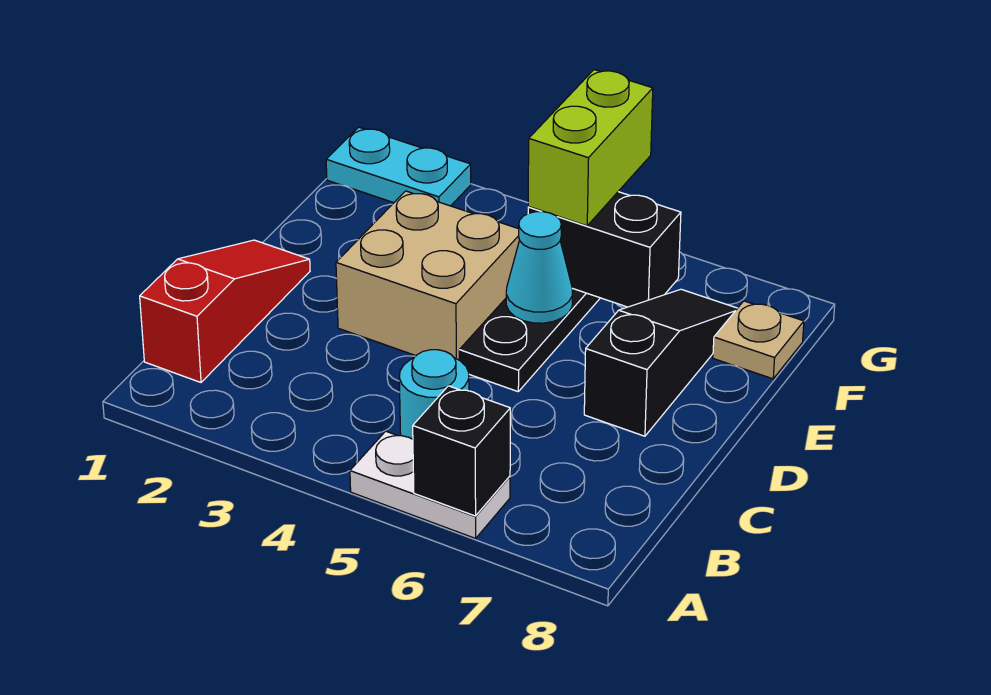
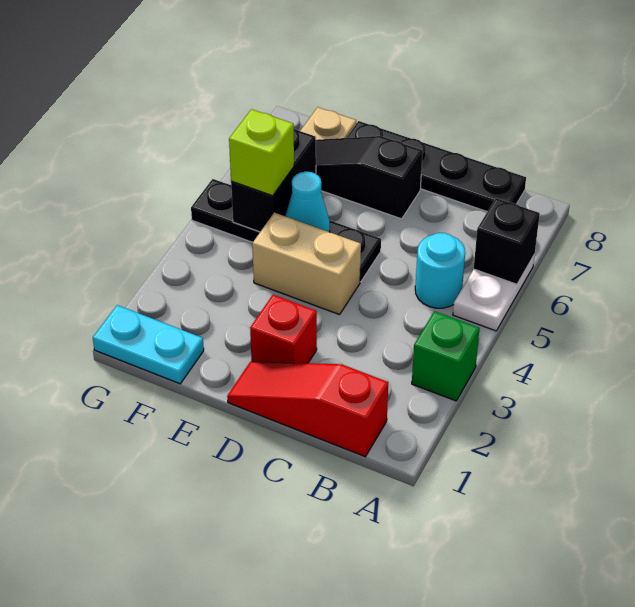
none -> green 1x1 brick [412,311,480,401]
none -> black 1x4 plate [347,121,526,212]
none -> red 1x1 brick [250,295,317,363]
tan 2x2 brick [336,191,519,360] -> tan 1x2 brick [252,213,361,315]
lime 1x2 brick [528,70,653,226] -> lime 1x1 brick [229,109,294,196]
cyan 1x2 plate [326,127,471,206] -> cyan 1x2 plate turned to [93,305,204,384]

